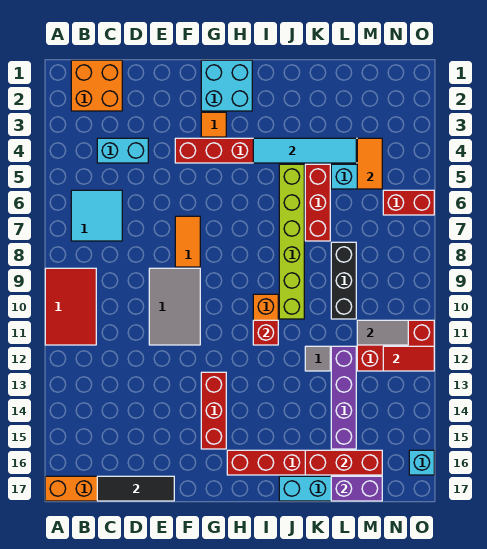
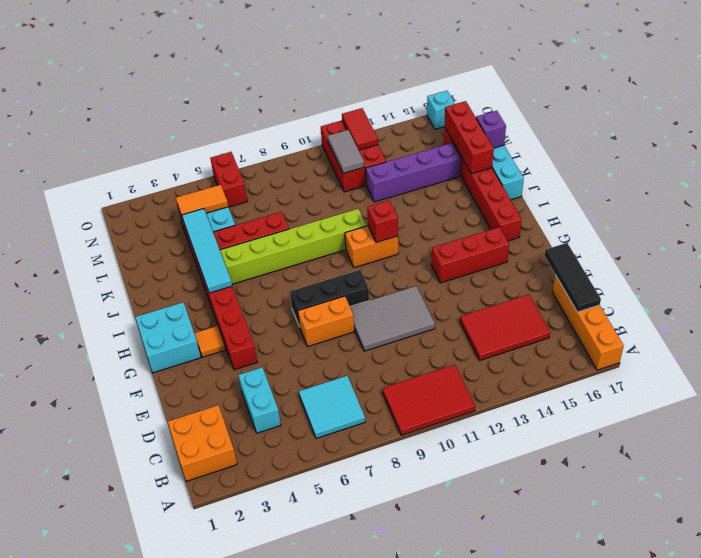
none -> red 2x3 tile [460,295,550,360]
orange 1x2 tile [175,216,200,267] -> orange 1x2 brick [298,296,354,346]
grey 1x1 tile [305,346,330,371] -> none
black 1x3 brick [331,242,356,319] -> black 1x3 brick moved to [290,270,369,327]
purple 1x2 brick [331,476,382,501] -> purple 1x1 brick [476,111,506,148]

